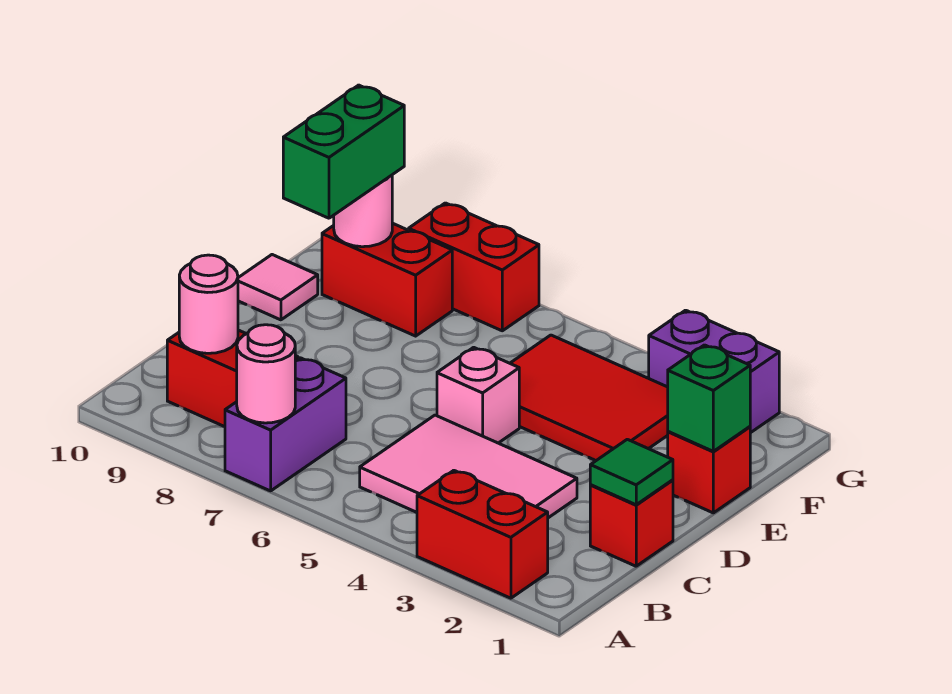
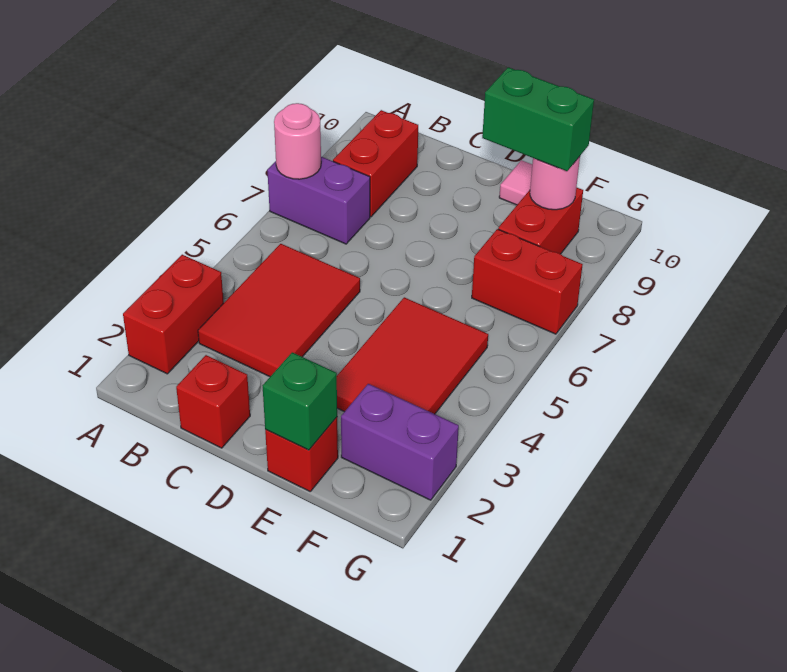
pink 2x3 tile [360,415,577,518] -> red 2x3 tile [198,244,360,377]
pink 1x1 round brick [179,255,238,353] -> none
green 1x1 tile [590,439,673,505] -> none
pink 1x1 brick [437,347,519,443] -> none
purple 1x2 brick [649,310,779,433] -> purple 1x2 brick turned to [341,384,459,500]
red 1x2 brick [409,203,539,331] -> red 1x2 brick turned to [472,229,583,334]

